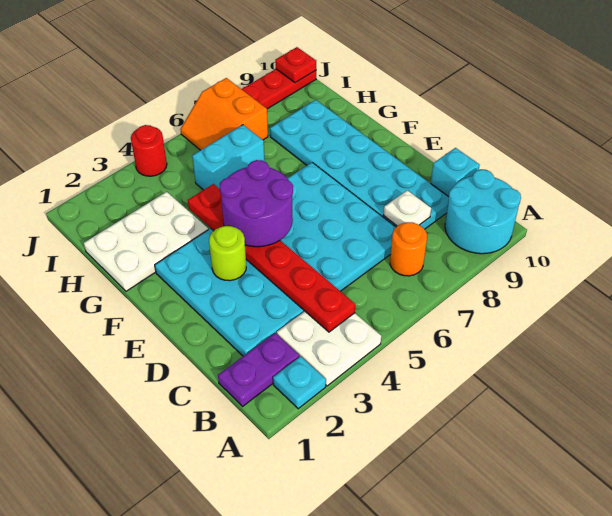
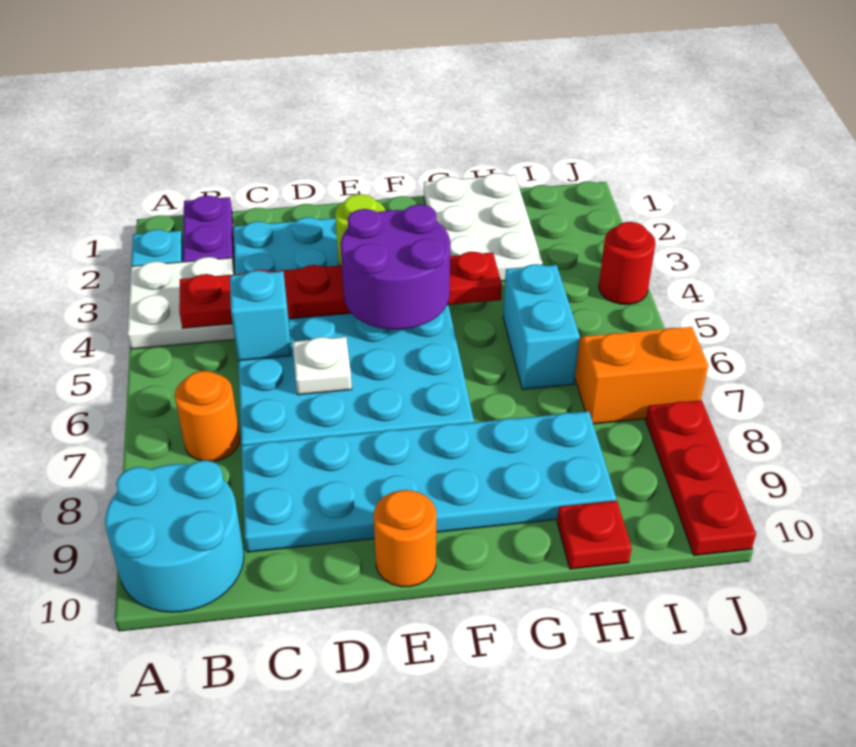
white 1x1 plate [384,190,431,226] -> white 1x1 plate moved to [293,337,352,395]
cyan 1x1 brick [431,148,480,197] -> cyan 1x1 brick moved to [230,271,291,361]
none -> orange 1x1 round brick [374,490,436,587]
red 1x1 plate [275,47,316,83] -> red 1x1 plate moved to [557,501,632,569]

